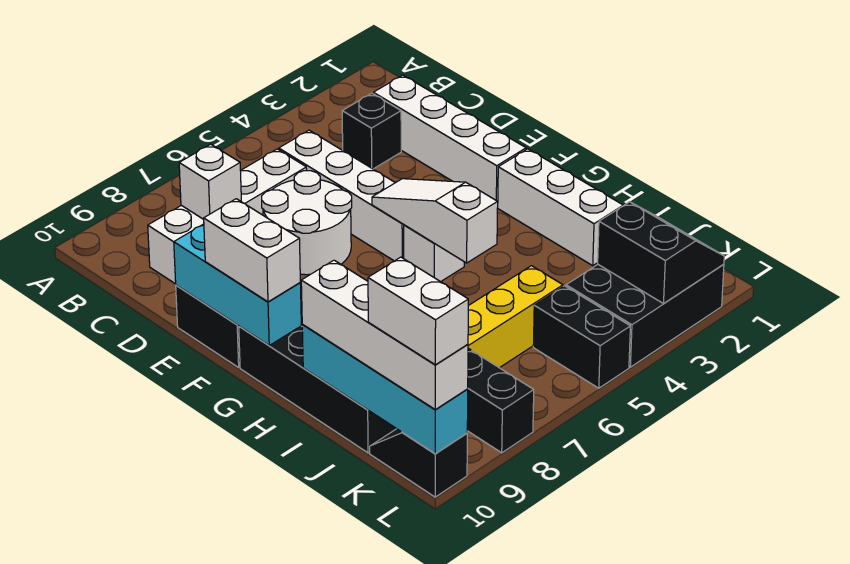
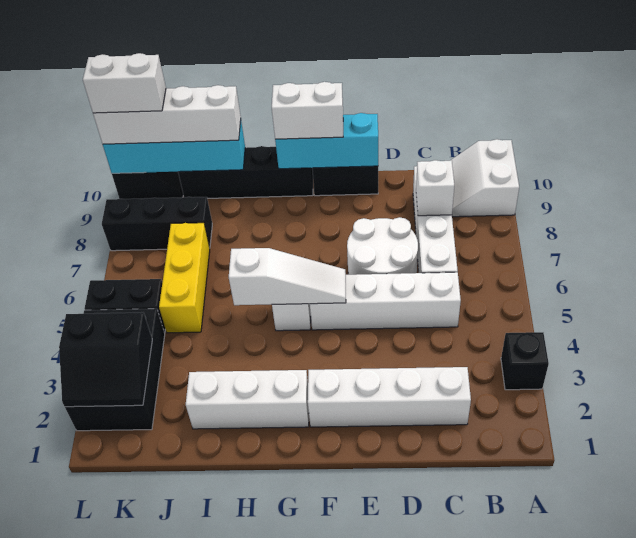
none -> white 2x2 slope [450,139,519,217]
black 1x1 brick [342,93,401,169] -> black 1x1 brick moved to [501,332,549,390]

